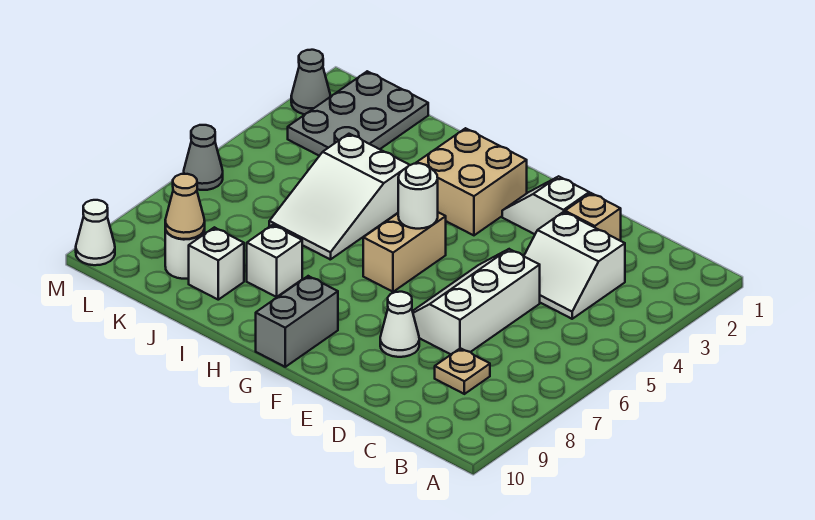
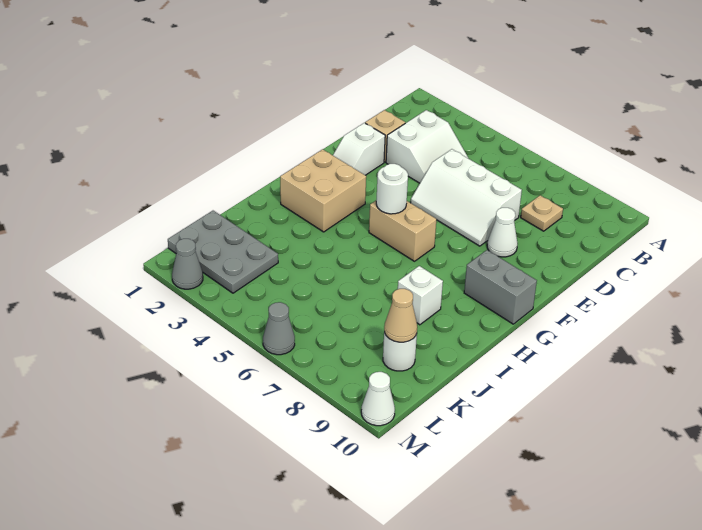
white 2x3 slope [269,134,409,260] -> none
white 1x1 brick [189,227,244,300] -> none

